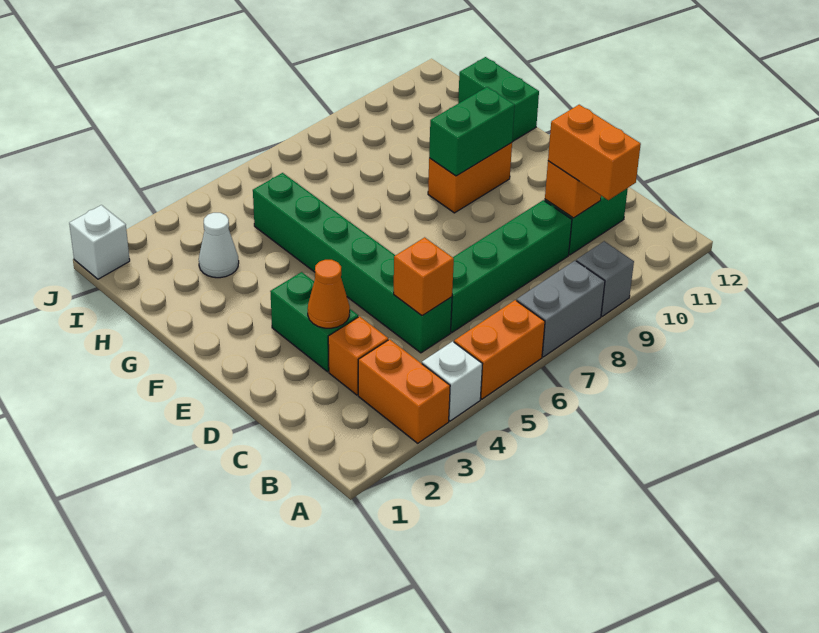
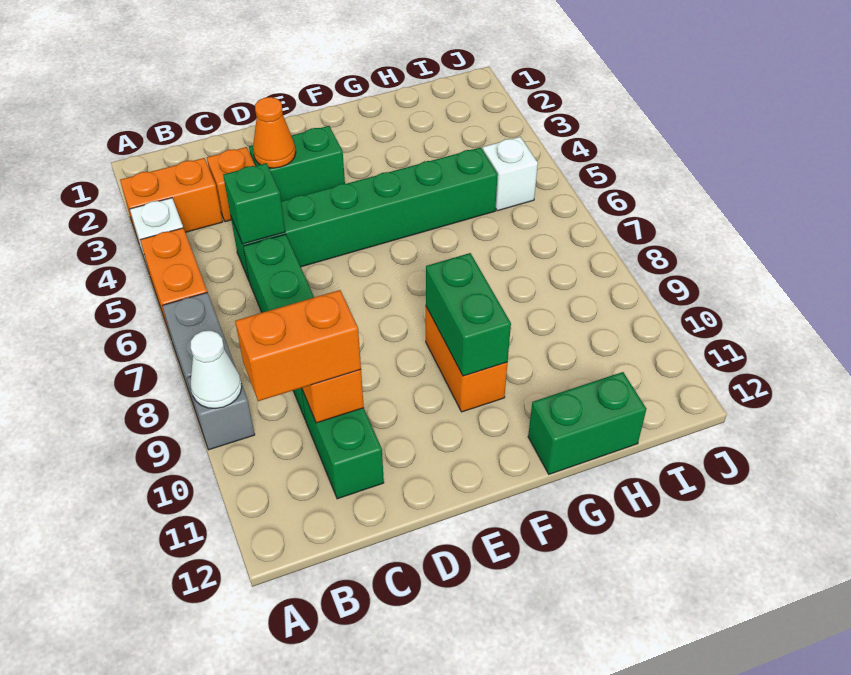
orange 1x1 brick [394,237,454,316] -> green 1x1 brick [223,163,285,244]
white 1x1 cone [199,213,239,278] -> white 1x1 cone moved to [190,331,242,409]
white 1x1 brick [69,205,130,279] -> white 1x1 brick moved to [483,137,538,211]

